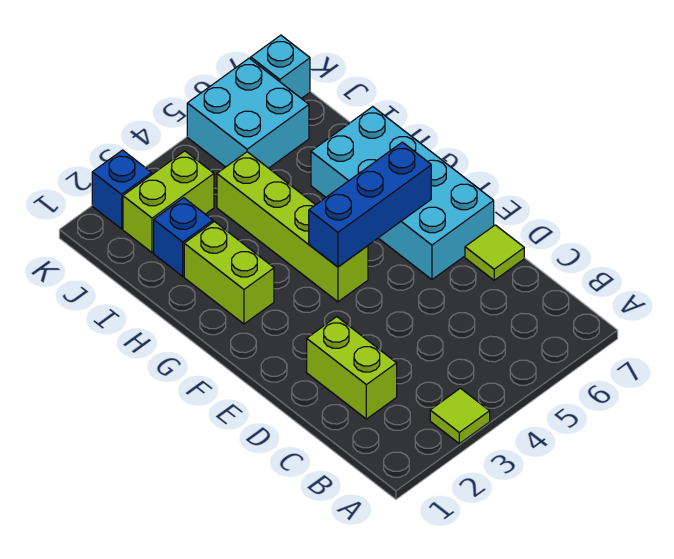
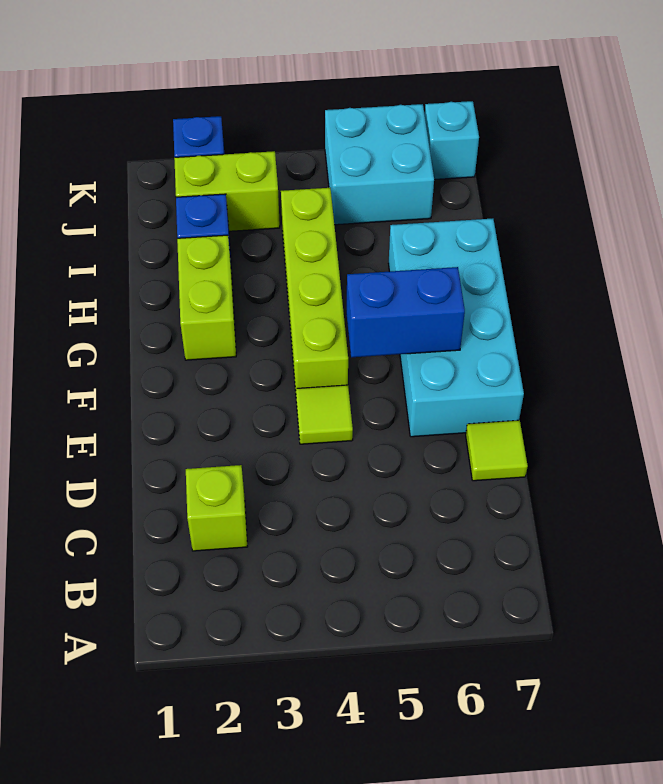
lime 1x1 tile [430,388,490,444] -> lime 1x1 tile moved to [296,385,353,444]
lime 1x2 brick [307,317,397,419] -> lime 1x1 brick [186,465,247,551]
blue 1x3 brick [309,142,431,267] -> blue 1x2 brick [346,267,465,357]

